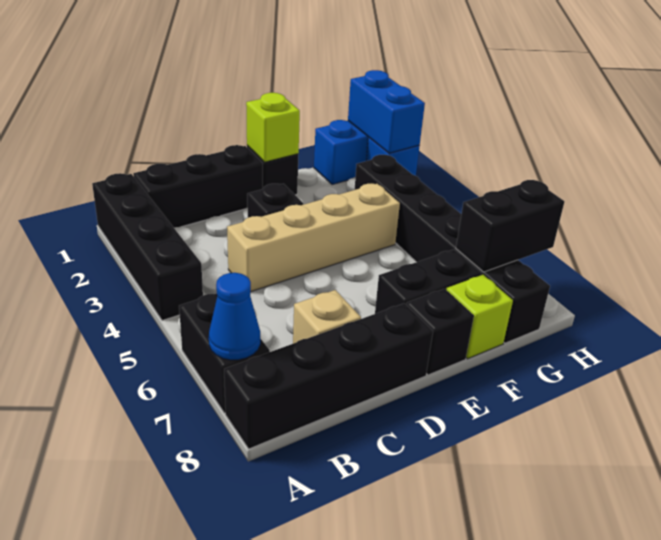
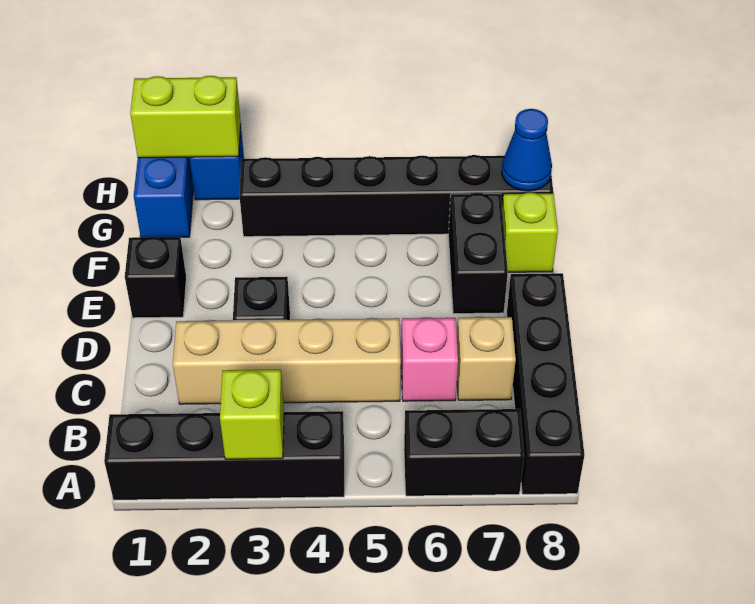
blue 1x1 cone [209,273,260,360] -> blue 1x1 cone moved to [502,109,552,191]
black 1x3 brick [133,145,263,228] -> none
tan 1x4 brick [227,183,400,292] -> tan 1x4 brick turned to [173,318,401,404]
none -> pink 1x1 brick [401,318,458,401]
lime 1x1 brick [246,93,300,162] -> lime 1x1 brick moved to [220,369,284,459]
black 1x1 brick [406,289,474,375] -> none
black 1x2 brick [456,180,565,272] -> none
blue 1x2 brick [348,70,425,153] -> lime 1x2 brick [130,76,241,158]

